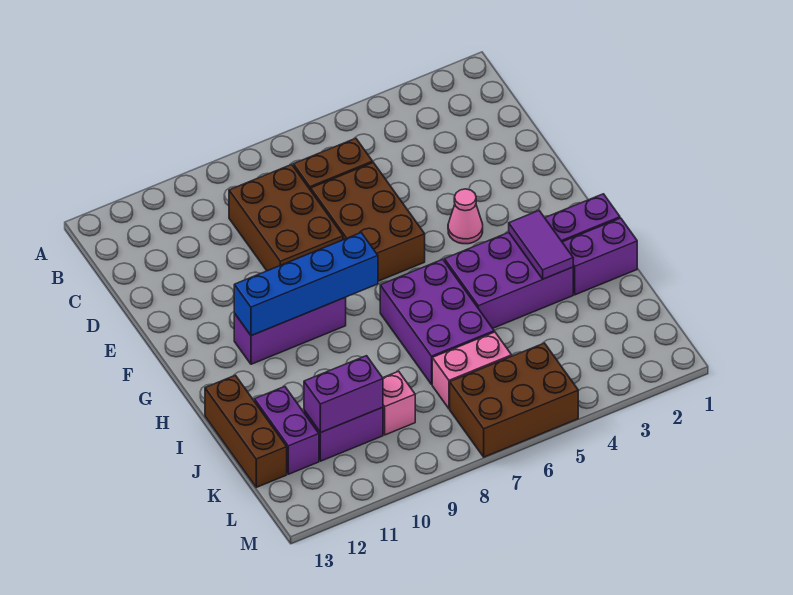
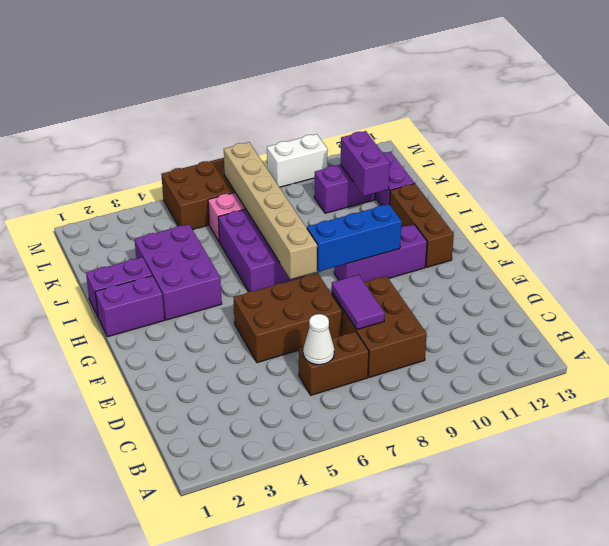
none -> white 1x1 cone [303,314,334,365]
brown 2x3 brick [311,163,425,281] -> brown 2x3 brick turned to [233,273,342,363]
pink 1x1 cone [448,189,483,244] -> none
none -> tan 1x6 brick [224,142,317,279]
blue 1x4 brick [234,233,378,336] -> blue 1x3 brick [307,204,402,271]
purple 2x3 brick [444,232,573,328] -> purple 2x3 brick turned to [135,224,222,320]
purple 1x2 tile [509,211,573,279] -> purple 1x2 tile moved to [332,275,385,330]
brown 1x3 brick [205,375,287,487] -> brown 1x3 brick moved to [390,184,454,267]
pink 1x1 brick [383,371,415,435] -> none
purple 1x2 brick [304,356,383,433] -> purple 1x2 brick turned to [341,131,390,196]
none -> white 1x2 brick [267,134,327,187]

